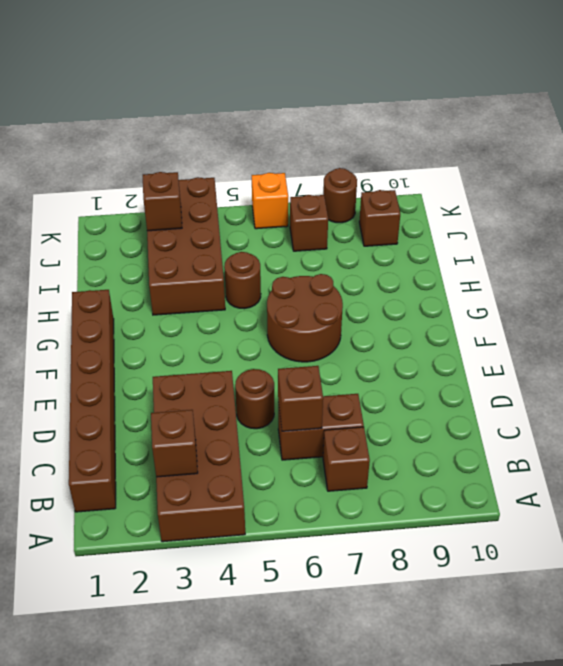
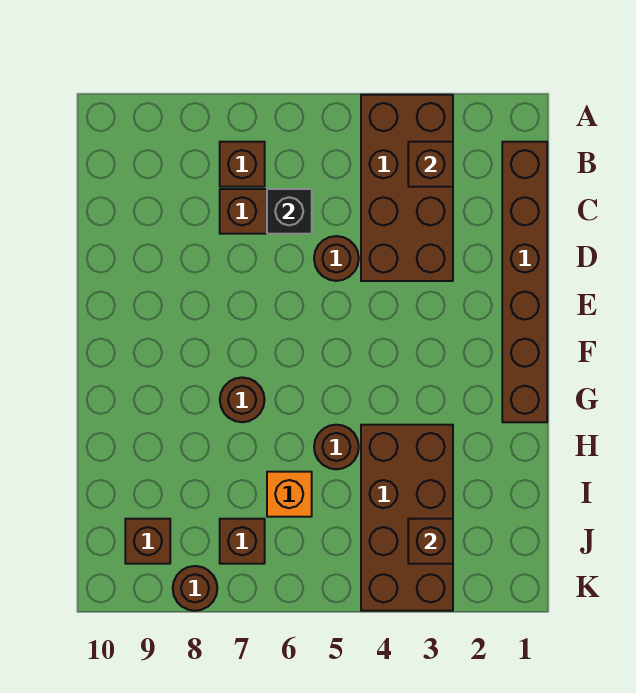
brown 1x1 brick [278,366,323,431] -> black 1x1 brick [267,189,312,234]
brown 2x2 round brick [267,274,343,362] -> brown 1x1 round brick [220,377,265,422]
orange 1x1 brick [252,173,288,229] -> orange 1x1 brick moved to [267,472,312,517]

